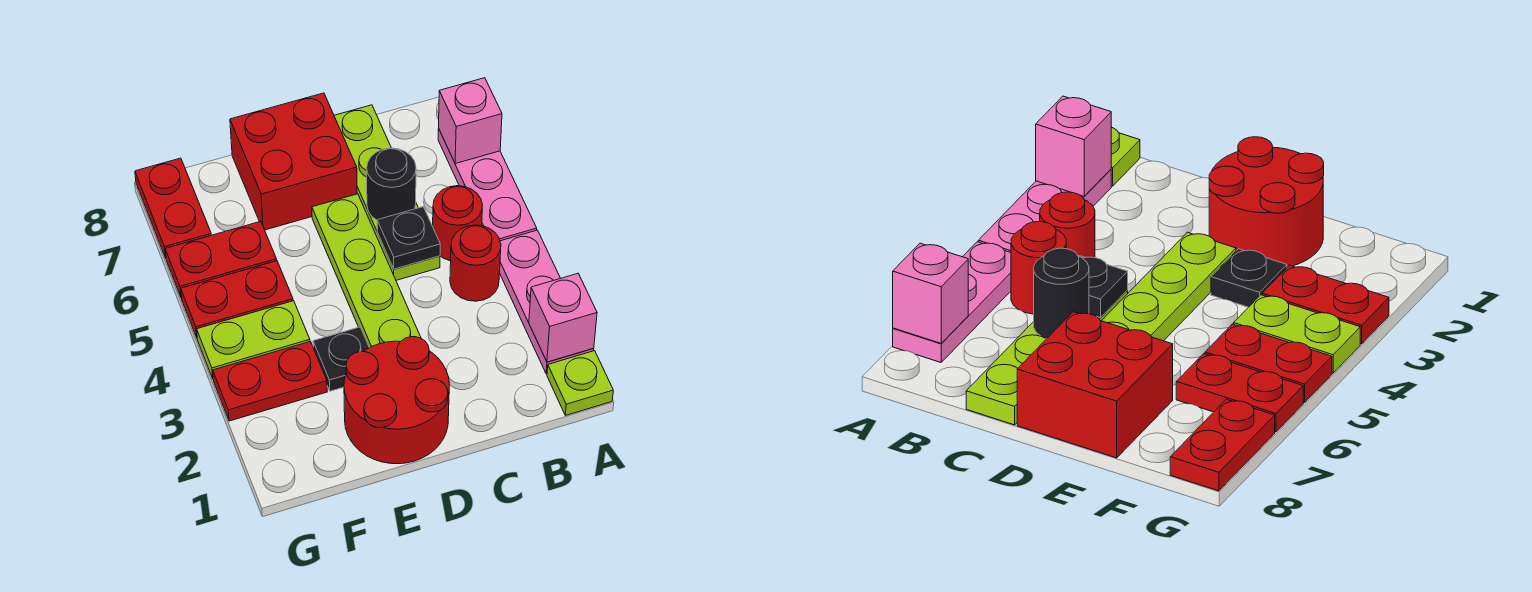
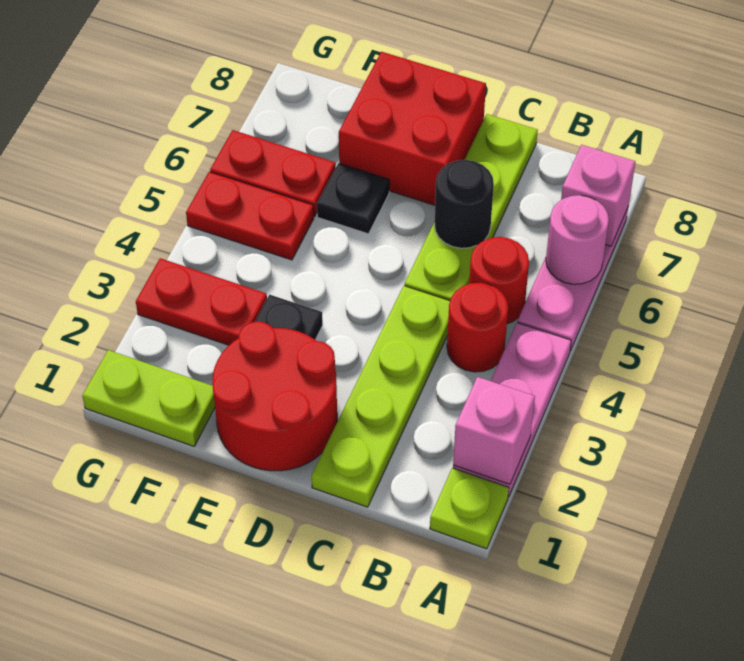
none -> pink 1x1 round brick [546,195,609,284]
black 1x1 plate [377,207,440,269] -> black 1x1 plate moved to [317,163,389,234]
lime 1x4 plate [312,194,421,348] -> lime 1x4 plate moved to [312,286,450,507]
lime 1x2 plate [197,301,310,378] -> lime 1x2 plate moved to [82,350,215,446]
red 1x2 plate [135,158,211,258] -> none

